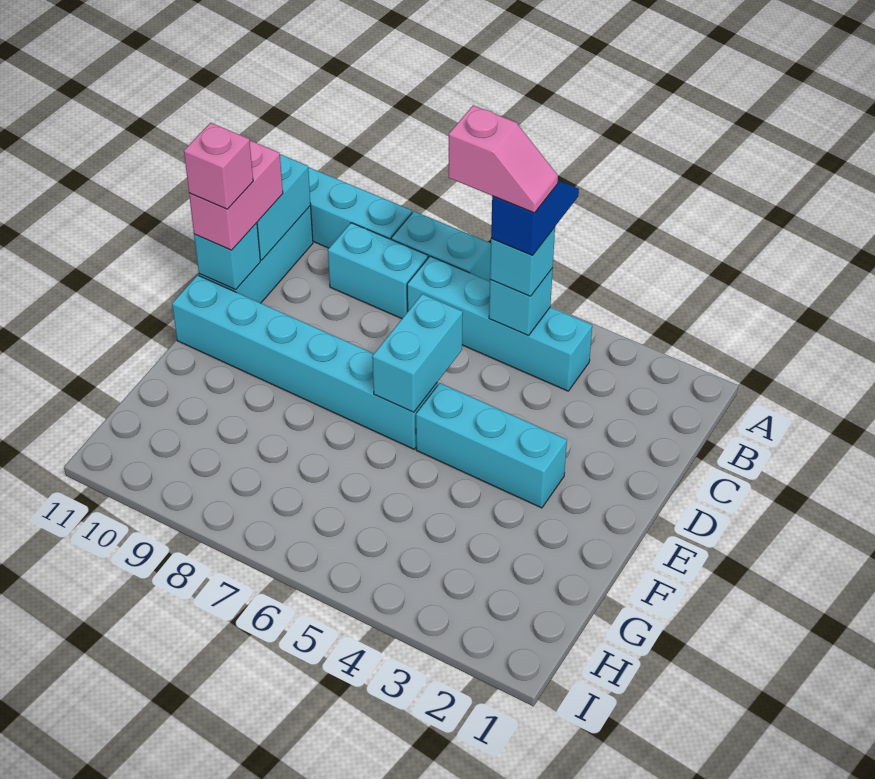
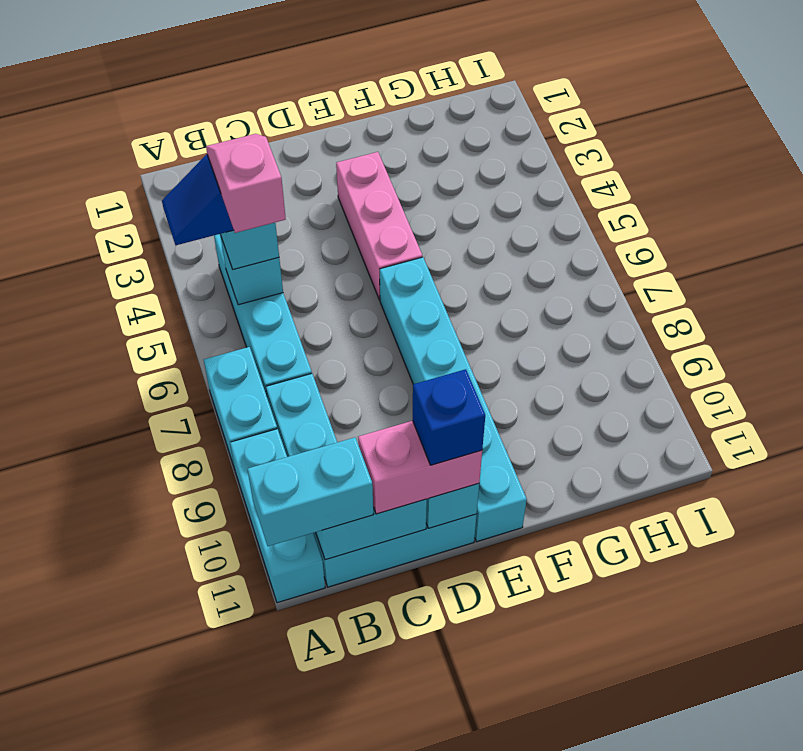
cyan 1x2 brick [372,294,463,412] -> cyan 1x2 brick moved to [247,437,373,546]
pink 1x1 brick [184,123,253,209] -> blue 1x1 brick [413,369,485,465]
cyan 1x3 brick [416,383,567,508] -> pink 1x3 brick [336,152,422,300]

